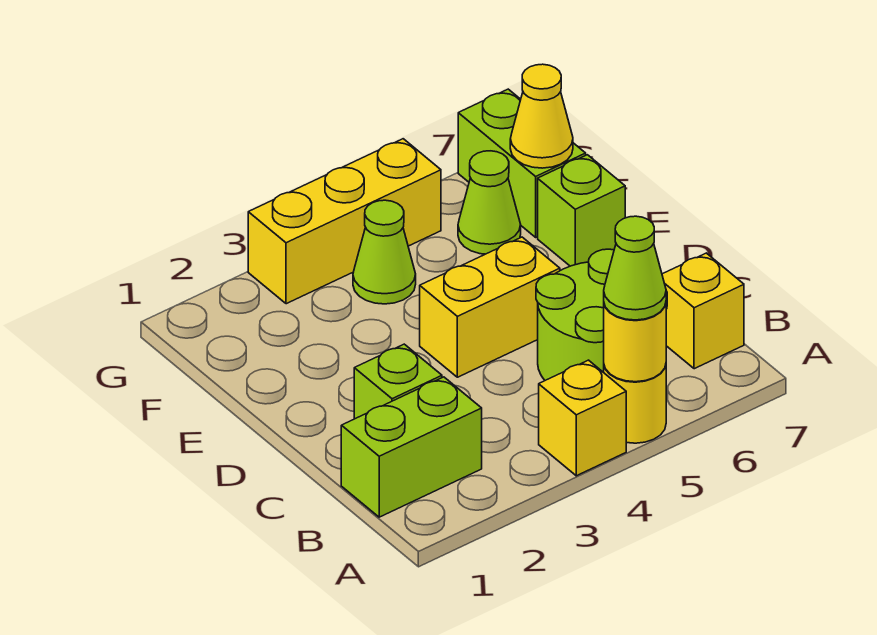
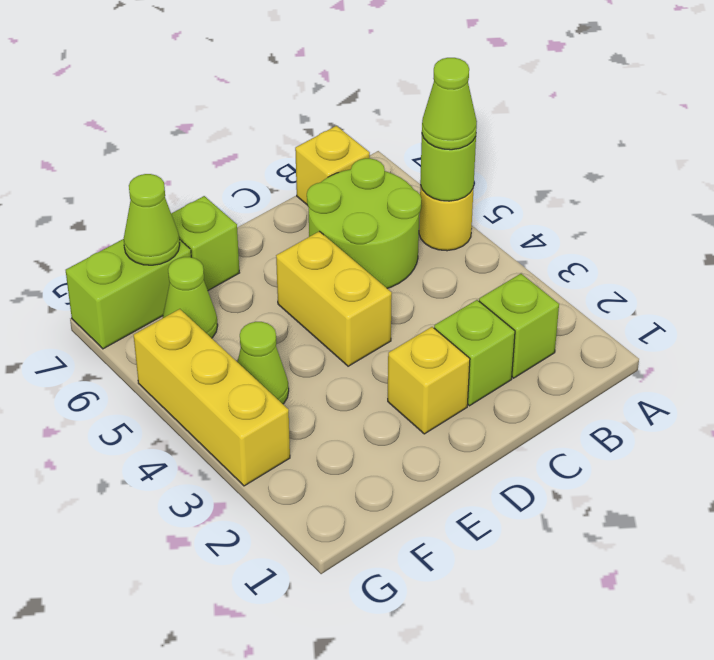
yellow 1x1 brick [539,360,626,476] -> yellow 1x1 brick moved to [388,327,470,434]
yellow 1x1 round brick [604,304,666,382] -> lime 1x1 round brick [420,135,476,201]
lime 1x2 brick [341,377,482,517] -> lime 1x1 brick [479,274,559,378]
yellow 1x1 cone [510,64,573,168] -> lime 1x1 cone [124,174,180,265]

